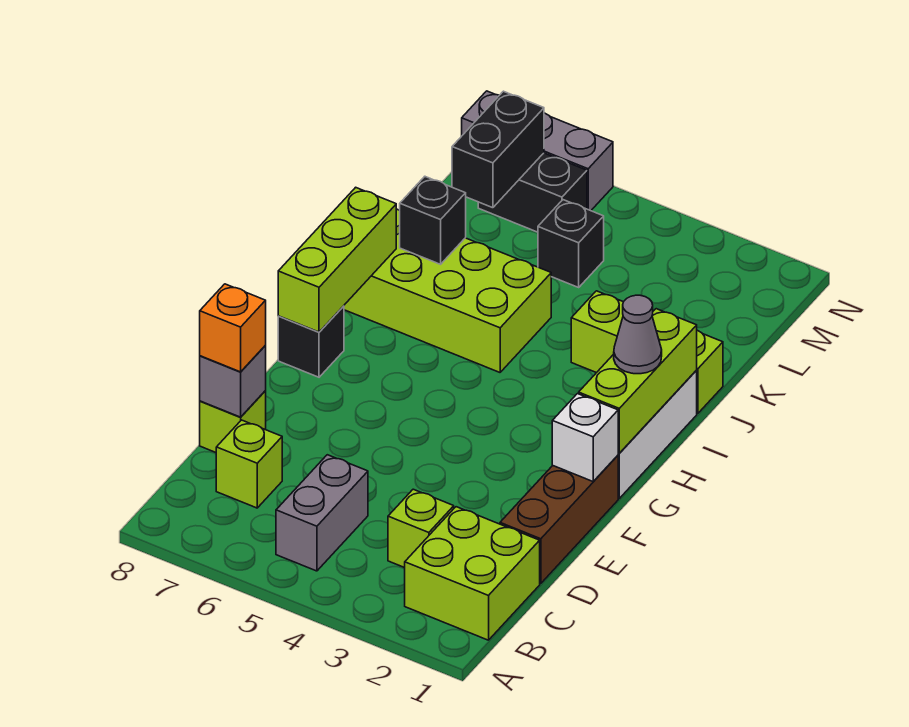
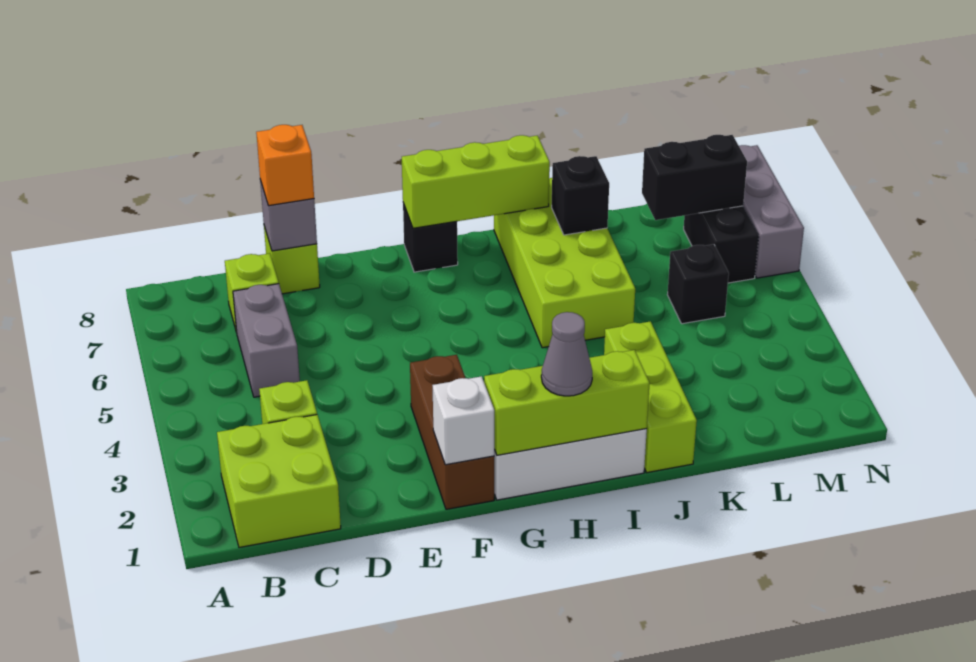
grey 1x2 brick [276,455,368,571] -> grey 1x2 brick turned to [233,284,300,397]
brown 1x3 brick [500,455,618,584] -> brown 1x3 brick turned to [410,355,494,509]

